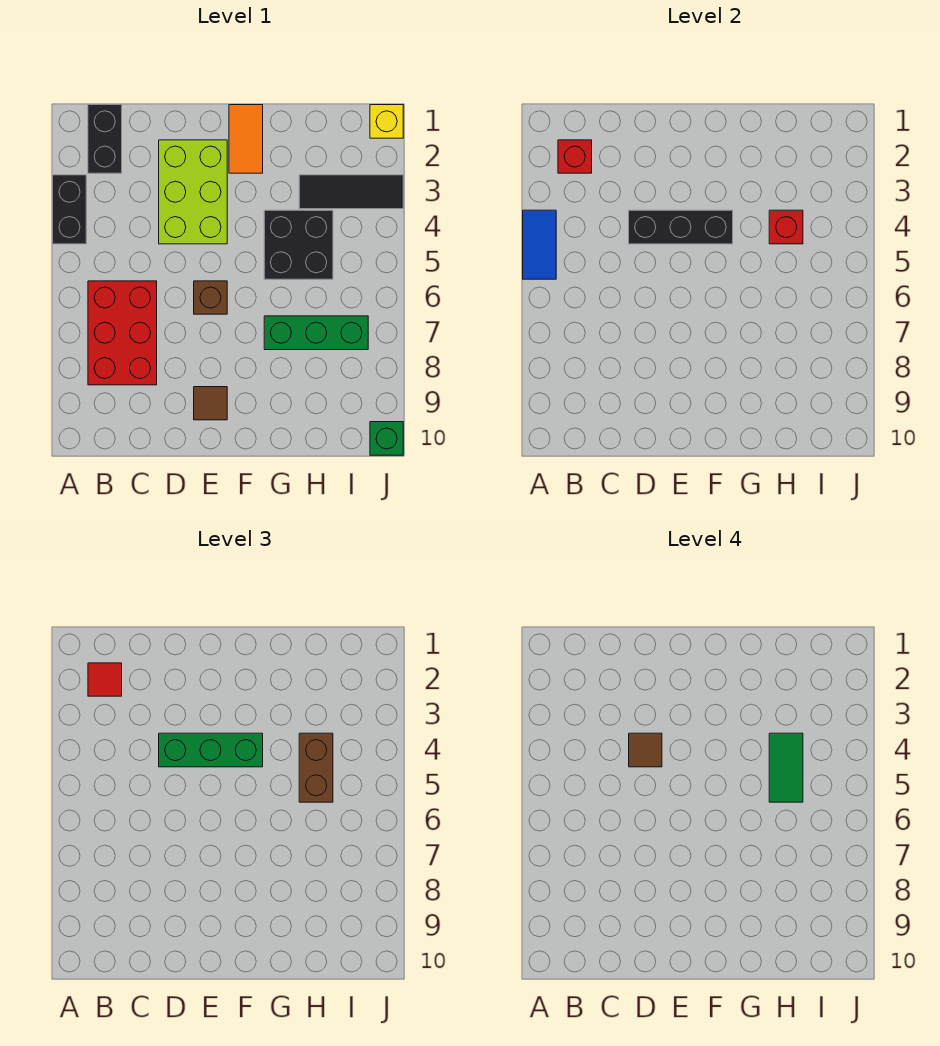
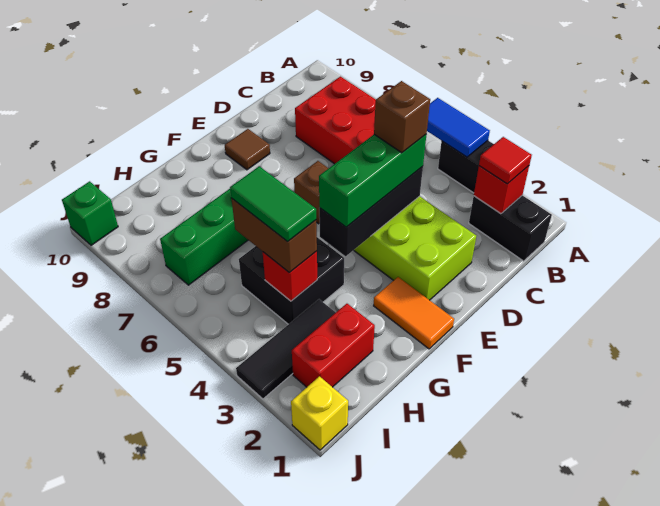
brown 1x1 tile [629,733,662,767] -> brown 1x1 brick [374,81,430,153]
none -> red 1x2 brick [292,304,375,387]

